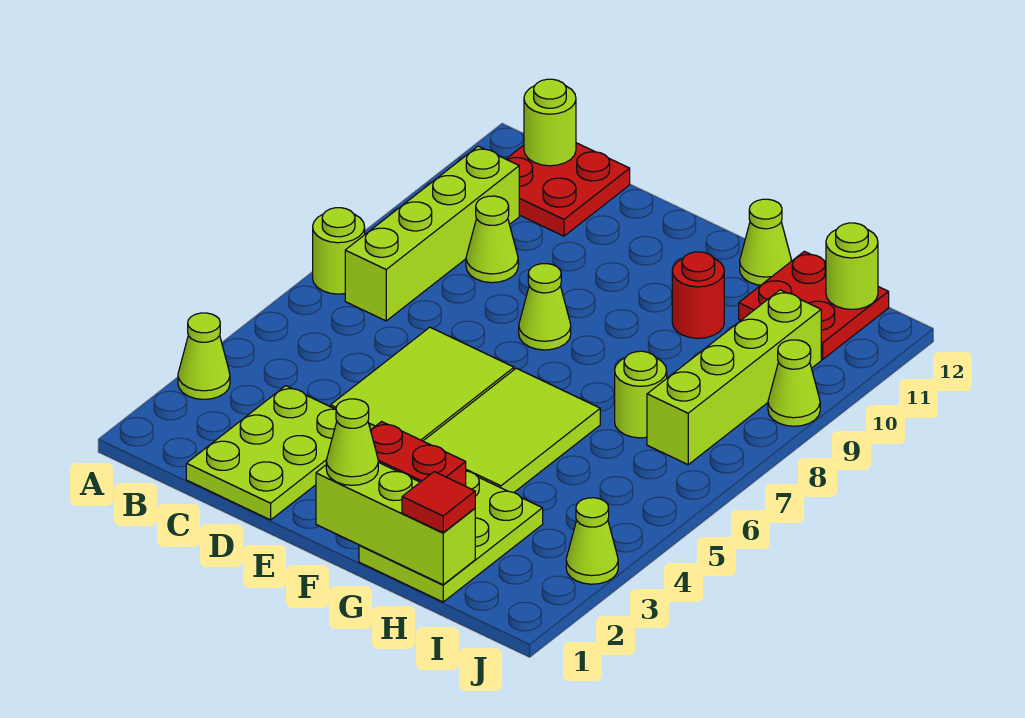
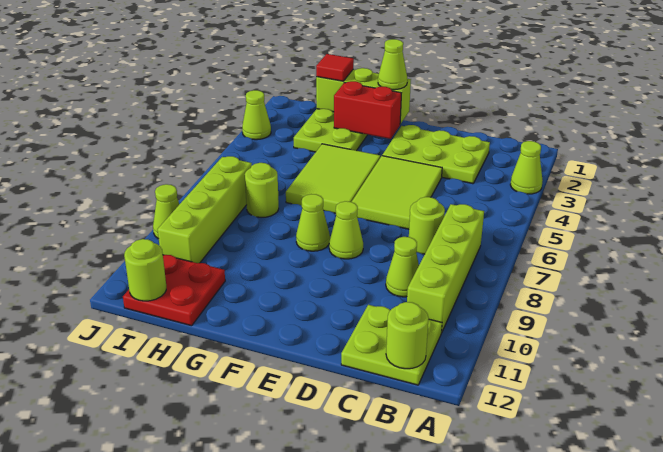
lime 1x1 round brick [313,208,365,294] -> lime 1x1 round brick moved to [409,197,445,254]
red 2x2 plate [506,143,630,236] -> lime 2x2 plate [341,305,442,385]
lime 2x3 plate [186,386,370,520] -> lime 2x3 plate turned to [382,125,490,184]
red 1x1 round brick [672,252,724,338] -> none
lime 1x1 cone [740,199,791,285] -> lime 1x1 cone moved to [296,194,330,251]

